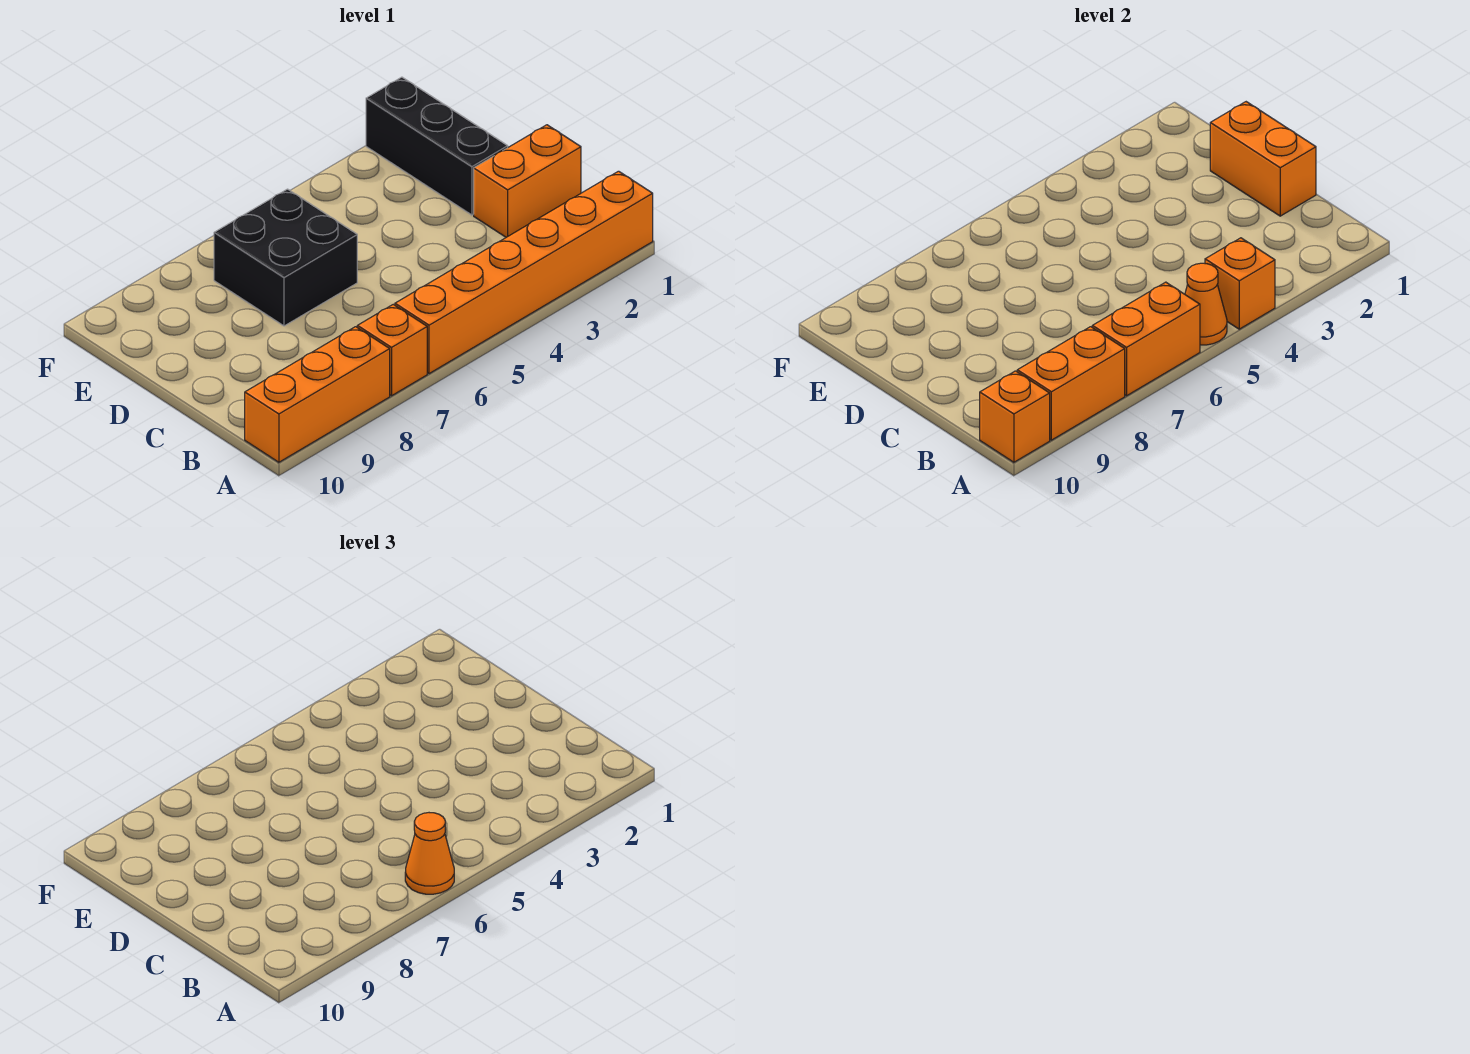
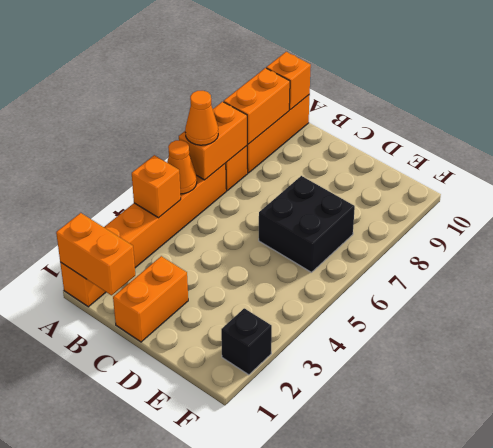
orange 1x2 brick [1210,102,1316,216] -> orange 1x2 brick moved to [56,213,135,295]
black 1x3 brick [366,77,508,215] -> black 1x1 brick [221,308,272,375]

